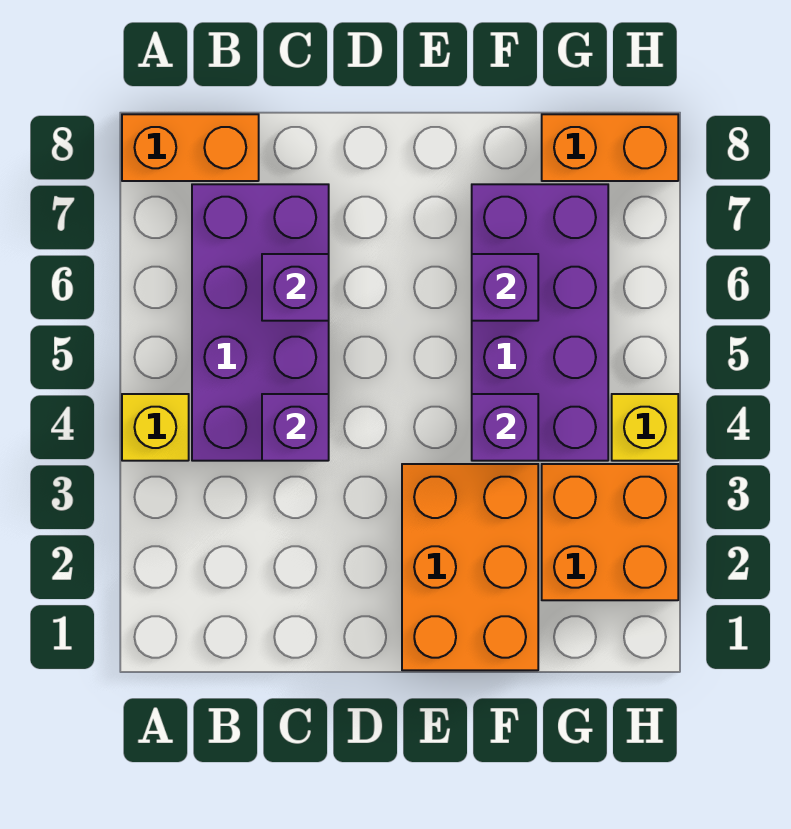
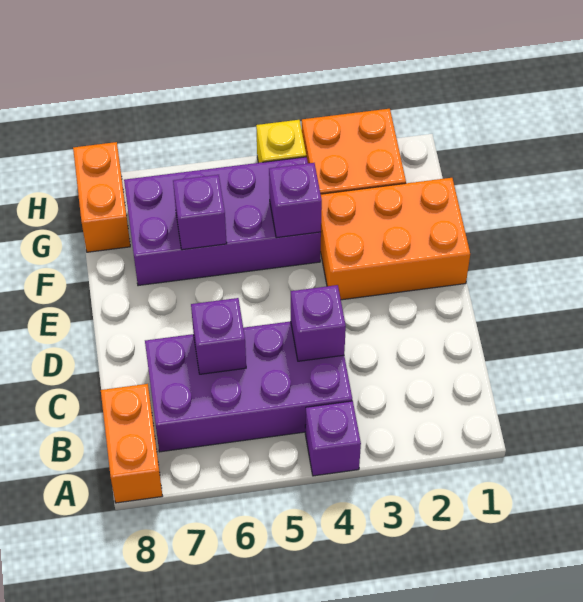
yellow 1x1 brick [122,394,189,461] -> purple 1x1 brick [305,401,361,476]

